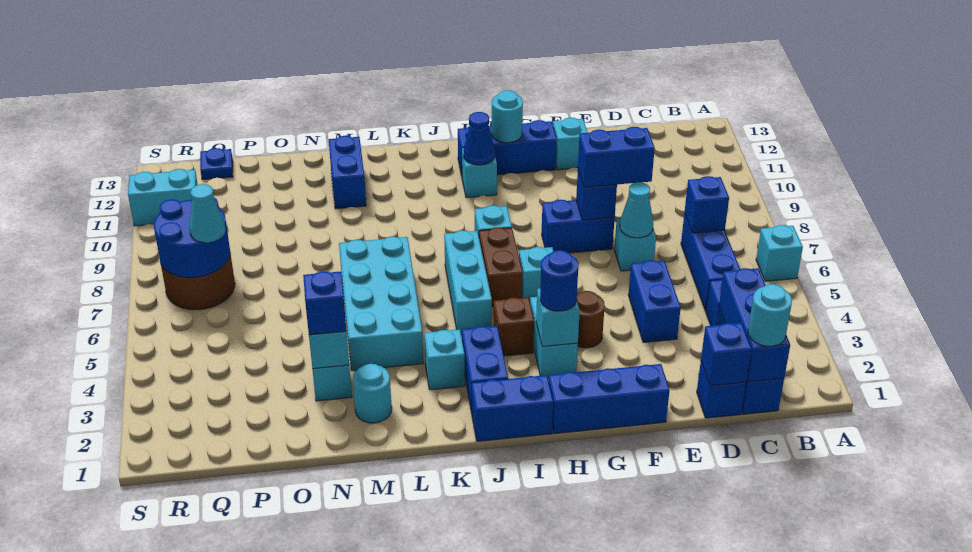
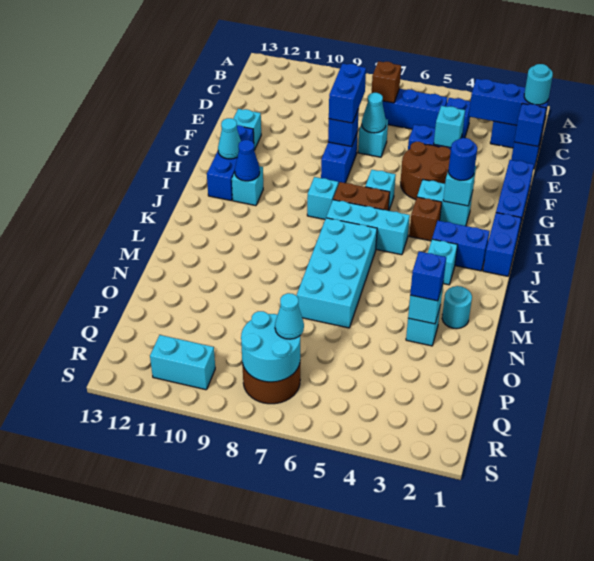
cyan 1x1 brick [756,225,803,281] -> cyan 1x1 brick moved to [434,106,465,148]
blue 1x1 brick [685,176,729,233] -> brown 1x1 brick [372,61,401,103]
brown 1x1 round brick [577,291,605,348] -> brown 2x2 round brick [401,142,451,200]
cyan 1x1 round brick [492,90,523,143] -> cyan 1x1 cone [218,118,241,159]
cyan 2x4 brick [339,237,423,371] -> cyan 2x4 brick turned to [297,218,377,328]
blue 1x2 brick [329,136,366,209] -> none
blue 2x2 round brick [154,198,230,278] -> cyan 2x2 round brick [241,311,300,382]
blue 1x1 plate [200,148,233,180] -> none
cyan 1x2 brick [128,169,198,226] -> cyan 1x2 brick turned to [150,335,215,390]

